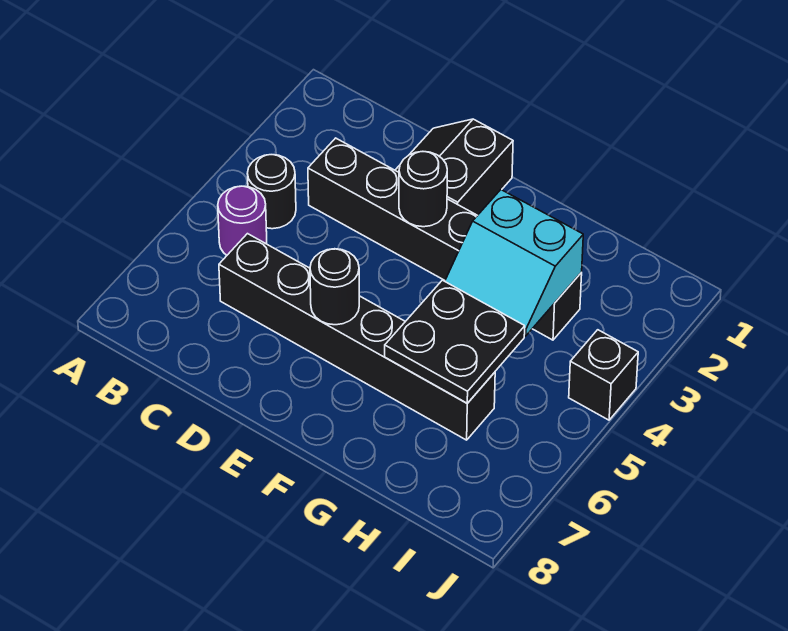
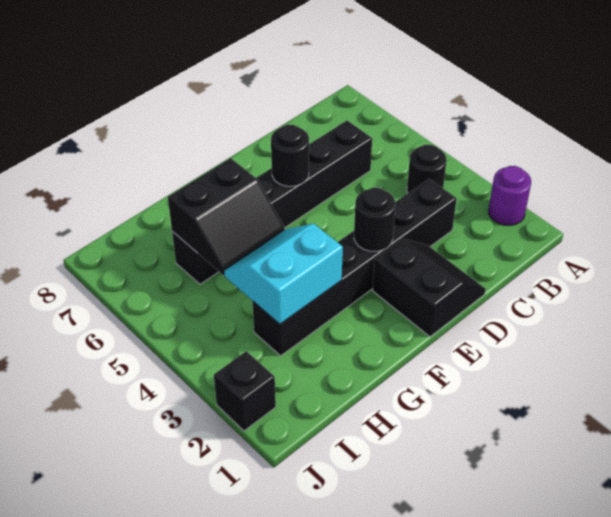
purple 1x1 round brick [218,186,267,255] -> purple 1x1 round brick moved to [488,166,531,225]
black 2x2 plate [385,280,525,403] -> black 2x2 slope [168,158,285,275]
black 1x1 brick [569,330,638,420] -> black 1x1 brick moved to [214,351,276,431]

